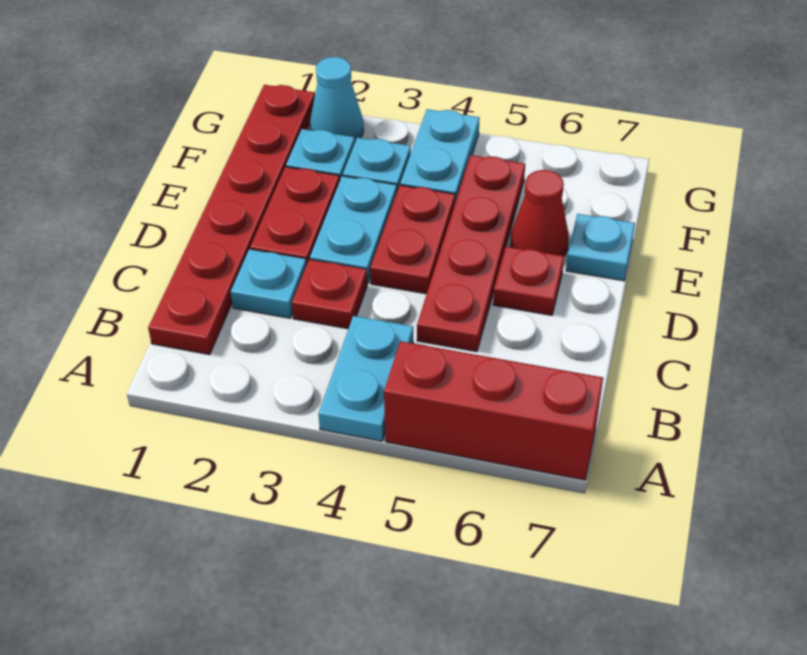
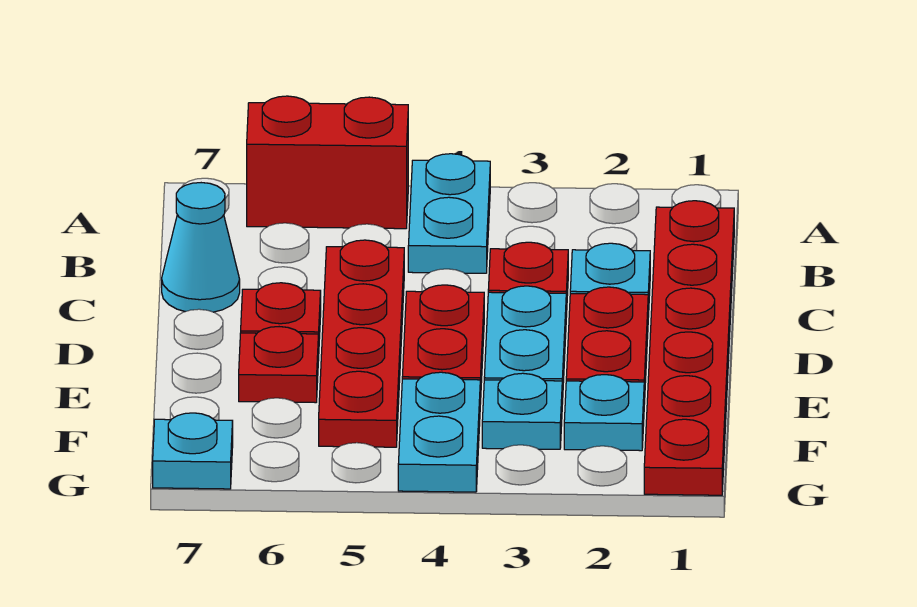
red 1x3 brick [384,341,603,480] -> red 1x2 brick [247,96,408,229]
red 1x1 cone [510,170,569,256] -> red 1x1 plate [239,327,319,403]
cyan 1x1 plate [566,214,635,281] -> cyan 1x1 plate moved to [153,413,233,489]
cyan 1x1 cone [310,57,364,142] -> cyan 1x1 cone moved to [162,183,240,312]

